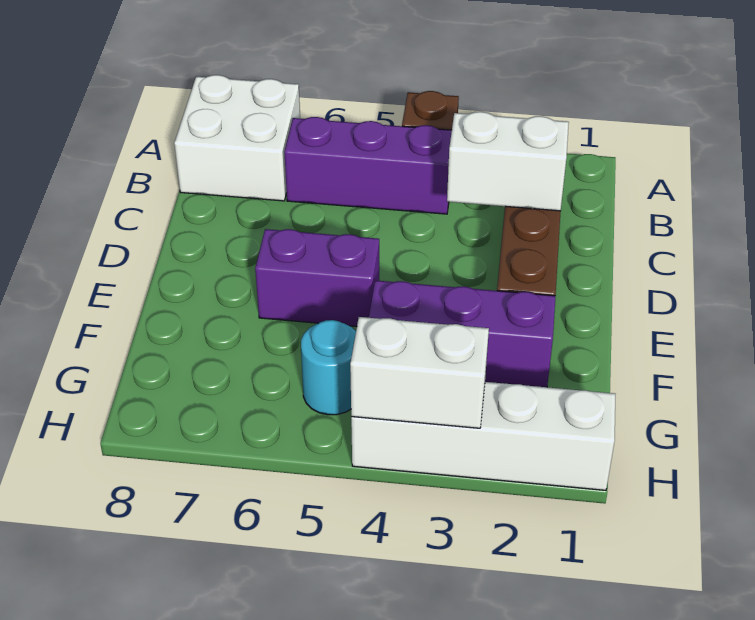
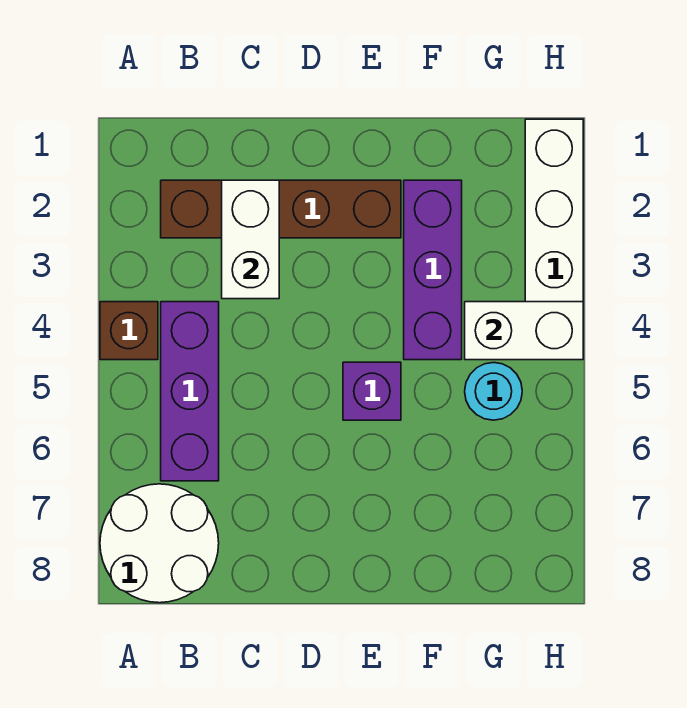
white 2x2 brick [174,75,300,201] -> white 2x2 round brick [100,484,219,603]
purple 1x2 brick [255,229,379,327] -> purple 1x1 brick [343,362,401,420]
white 1x2 brick [350,317,489,428] -> white 1x2 brick turned to [465,302,583,360]

